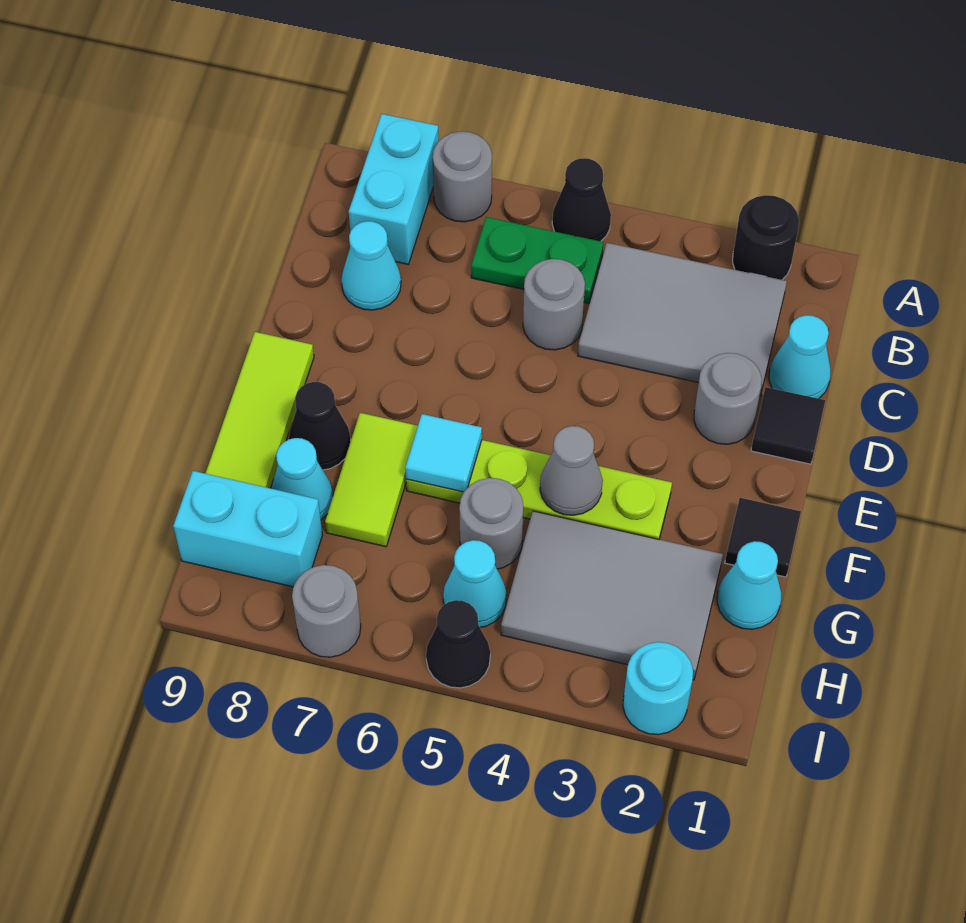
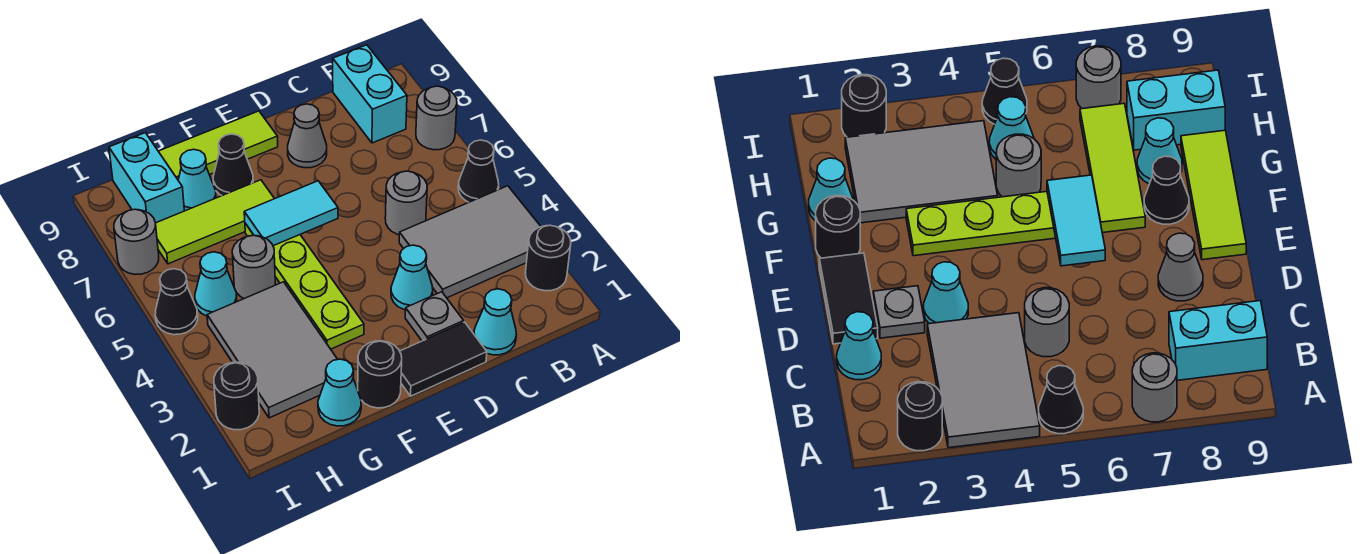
cyan 1x2 brick [349,114,439,264] -> cyan 1x2 brick turned to [333,45,407,143]
grey 2x3 tile [578,243,787,396] -> grey 2x3 tile turned to [399,186,541,298]
green 1x2 plate [471,217,604,303] -> none
cyan 1x1 cone [342,221,401,310] -> cyan 1x1 cone moved to [391,245,433,310]
black 1x1 tile [751,387,825,464] -> black 1x2 tile [400,322,487,396]
grey 1x1 round brick [694,353,762,444] -> grey 1x1 plate [405,292,464,341]
black 1x1 tile [725,498,801,577] -> black 1x1 round brick [358,341,402,408]
grey 1x1 cone [540,426,603,515] -> grey 1x1 cone moved to [288,104,327,168]
cyan 1x1 tile [405,414,482,492] -> cyan 1x2 tile [244,181,338,246]
lime 1x2 tile [325,413,418,547] -> lime 1x3 tile [156,180,274,264]
cyan 1x1 round brick [623,642,693,735] -> black 1x1 round brick [214,362,259,430]

